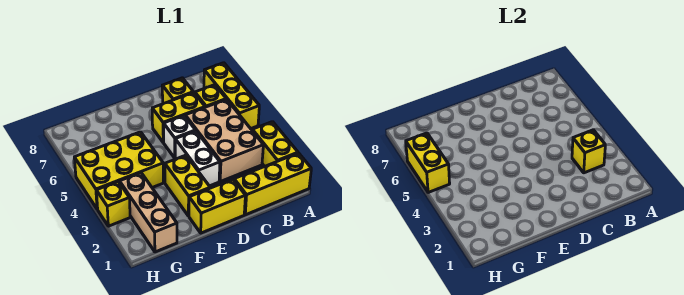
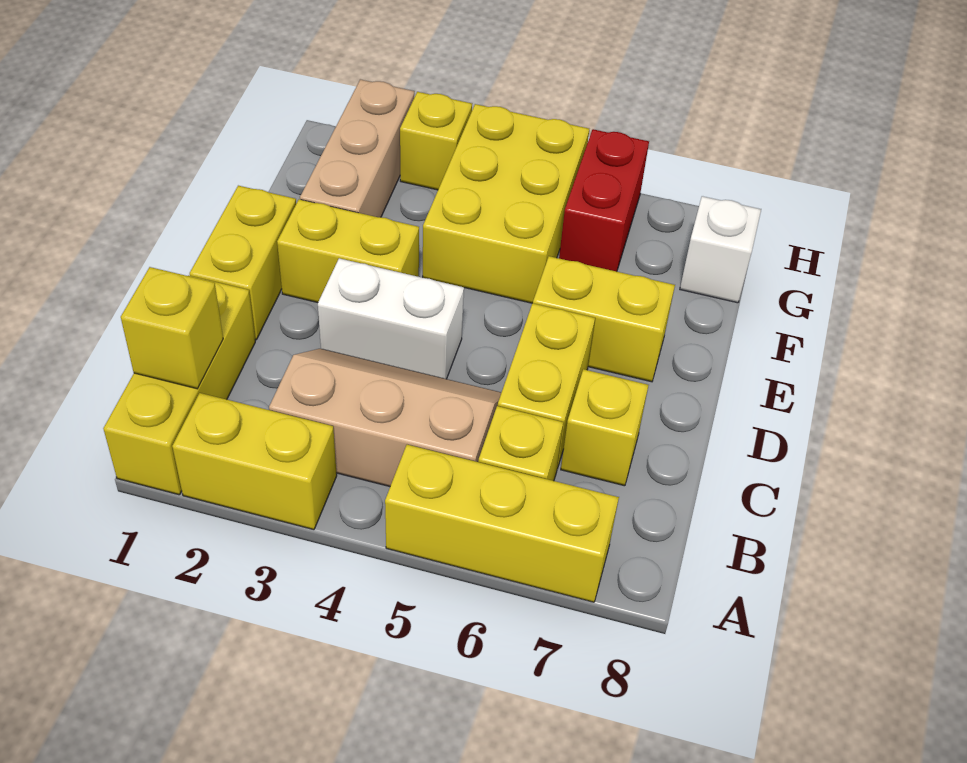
tan 2x3 brick [185,99,263,181] -> tan 2x3 slope [269,349,501,486]
yellow 1x1 brick [572,130,605,173] -> yellow 1x1 brick moved to [121,267,223,389]
white 1x1 brick [163,116,196,158] -> white 1x1 brick moved to [680,196,761,303]
tan 1x3 brick [120,173,177,252] -> tan 1x3 brick turned to [300,79,415,217]
none -> red 1x2 brick [559,129,649,271]
yellow 1x2 brick [406,133,450,193] -> yellow 1x2 brick moved to [533,256,675,382]

